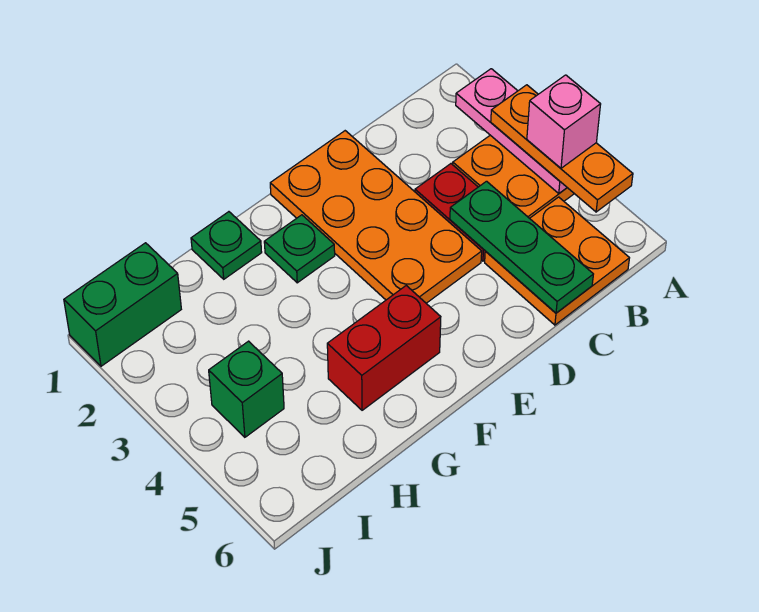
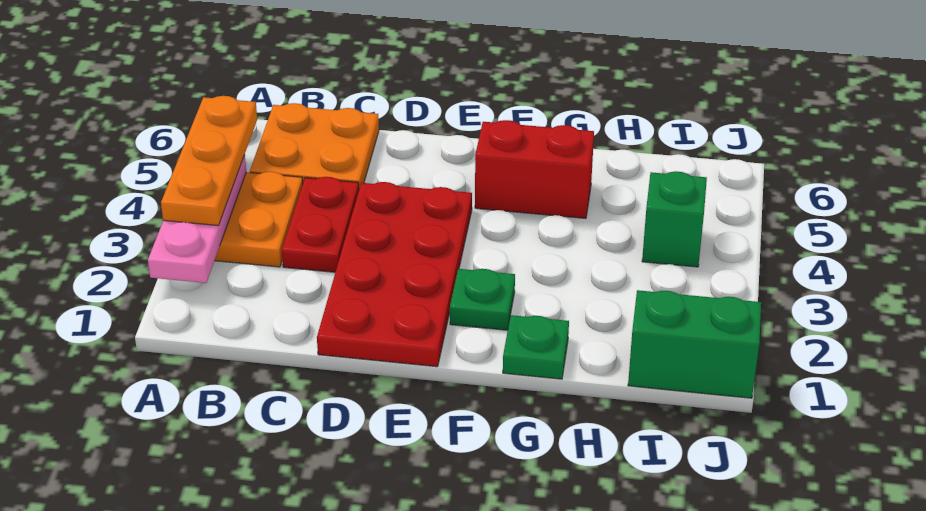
pink 1x1 brick [527,75,601,168] -> none
green 1x3 plate [450,181,593,313] -> none
orange 2x4 plate [270,131,482,303] -> red 2x4 plate [317,182,472,367]

